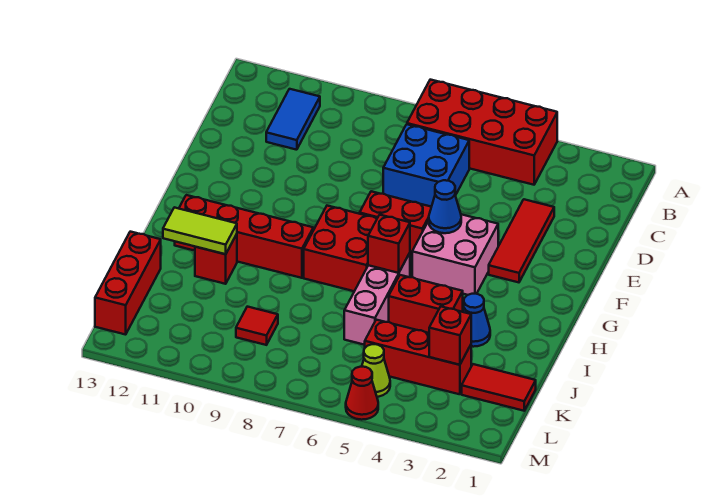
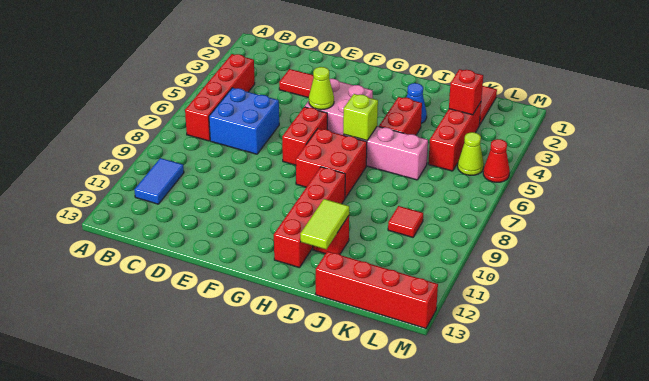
red 2x4 brick [407,80,557,185] -> red 1x4 brick [185,54,255,141]
blue 1x2 tile [266,89,320,150] -> blue 1x2 tile turned to [134,158,184,204]
blue 1x1 cone [429,180,461,233] -> lime 1x1 cone [309,67,334,110]
red 1x1 brick [368,215,410,273] -> lime 1x1 brick [343,94,378,140]
red 1x3 brick [95,232,161,335] -> red 1x4 brick [316,251,438,328]

